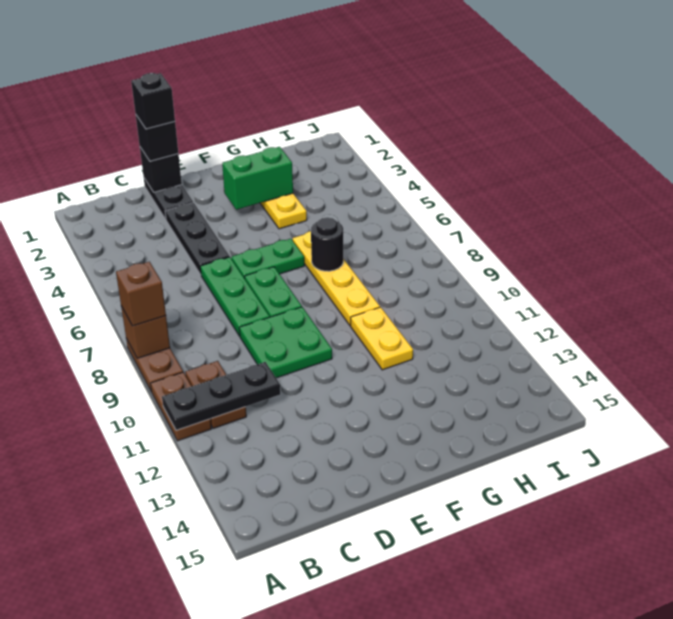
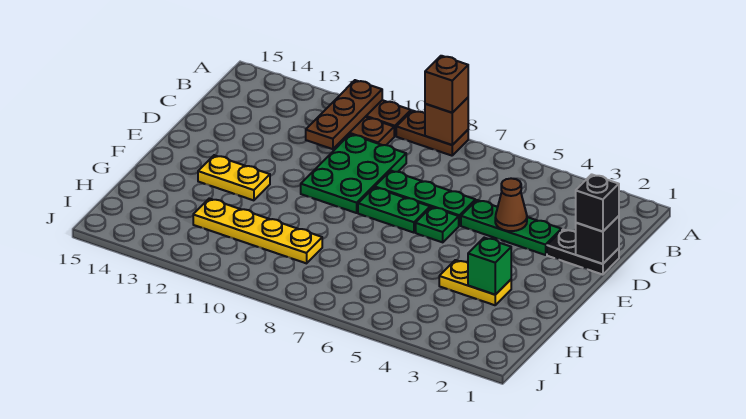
black 1x3 plate [162,362,280,430] -> brown 1x3 plate [306,80,382,149]
black 1x1 brick [131,73,175,129] -> none
black 1x3 plate [165,203,229,275] -> green 1x3 plate [461,200,562,255]
none -> brown 1x1 cone [495,178,527,231]
green 2x2 plate [239,307,332,378] -> green 2x3 plate [301,134,406,213]
green 1x2 plate [232,239,304,278] -> green 1x1 plate [416,207,459,242]
green 1x2 brick [222,147,293,210] -> green 1x1 brick [468,238,511,295]
yellow 1x4 plate [293,231,380,326] -> yellow 1x4 plate moved to [193,199,322,263]
black 1x1 round brick [311,217,343,271] -> none
yellow 1x2 plate [351,307,413,370] -> yellow 1x2 plate moved to [198,155,270,200]

